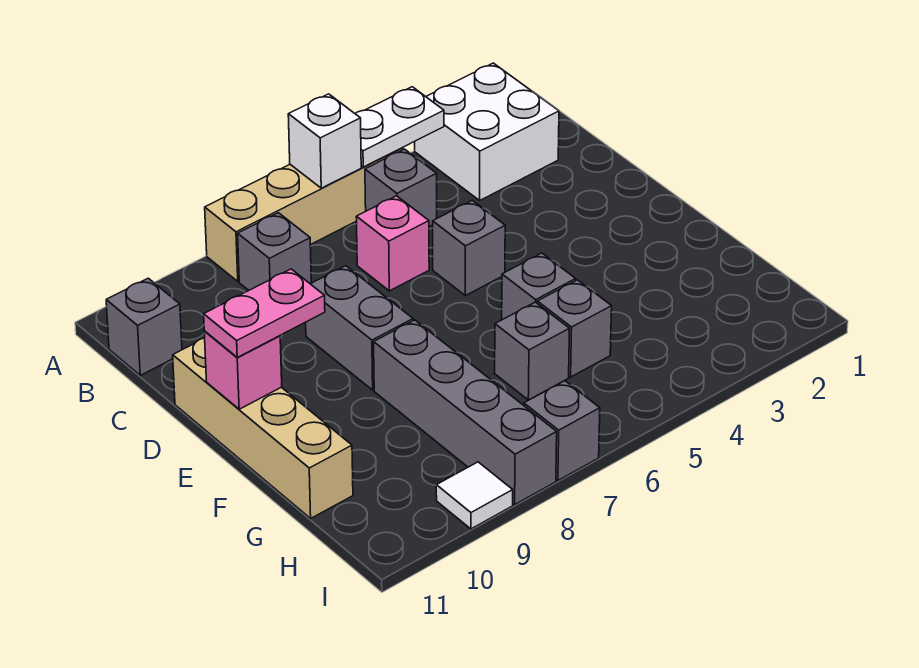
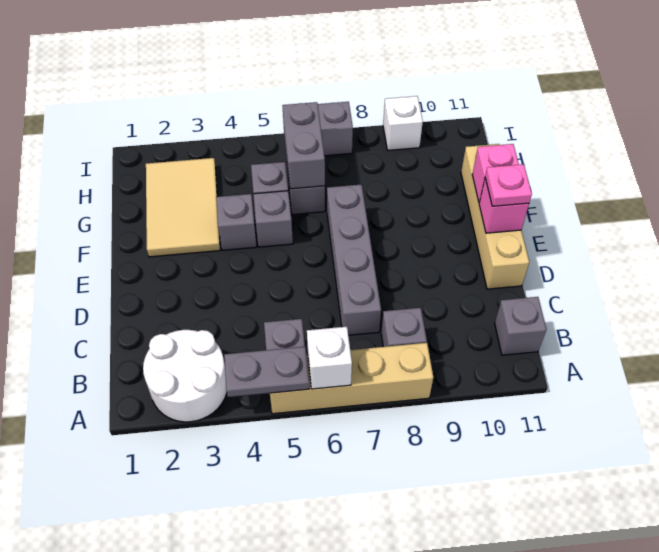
white 2x2 brick [415,63,559,200] -> white 2x2 round brick [143,330,227,422]
white 1x2 plate [355,87,444,167] -> grey 1x2 plate [224,347,309,397]
pink 1x1 brick [356,196,429,291] -> pink 1x1 brick moved to [472,144,519,203]
grey 1x1 brick [433,200,505,296] -> grey 1x1 brick moved to [216,194,257,250]
grey 1x2 brick [306,266,413,390] -> grey 1x2 brick moved to [282,102,325,189]
pink 1x2 plate [204,269,325,357] -> pink 1x1 plate [485,164,532,206]
none -> tan 2x3 tile [146,158,220,257]
grey 1x4 brick [374,320,557,504] -> grey 1x4 brick moved to [327,185,381,335]
white 1x1 tile [436,462,513,529] -> white 1x1 brick [383,96,423,150]

